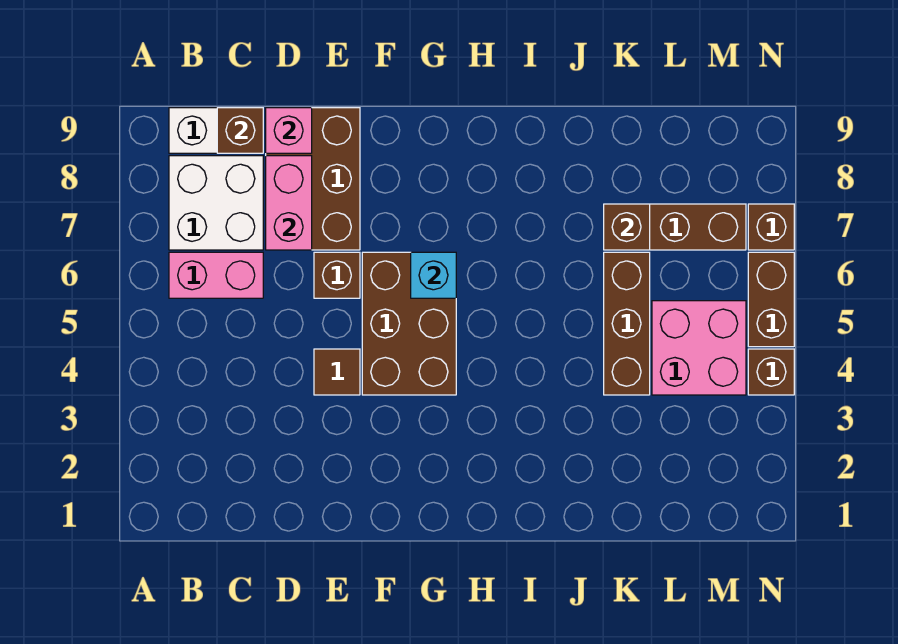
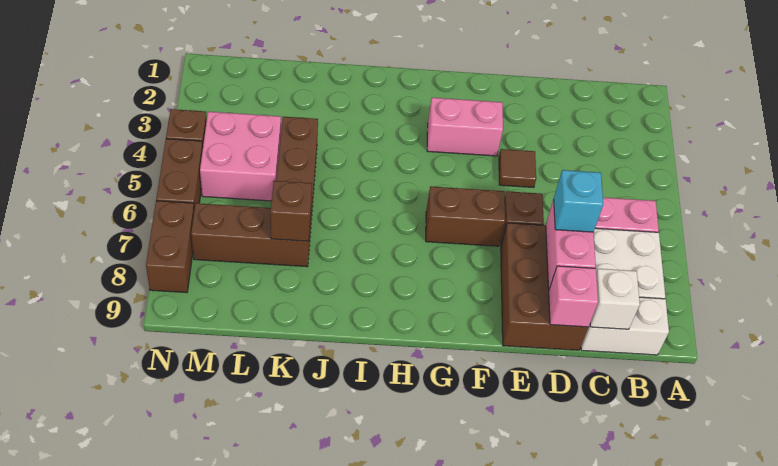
brown 1x1 brick [217,108,263,153] -> white 1x1 brick [590,269,640,329]
none -> pink 1x2 brick [427,98,503,156]
brown 2x3 brick [362,252,456,395] -> brown 1x2 brick [426,186,505,246]
cyan 1x1 brick [411,252,456,298] -> cyan 1x1 brick moved to [554,170,603,232]
brown 1x1 brick [748,204,794,250] -> brown 1x2 brick [146,201,194,293]

